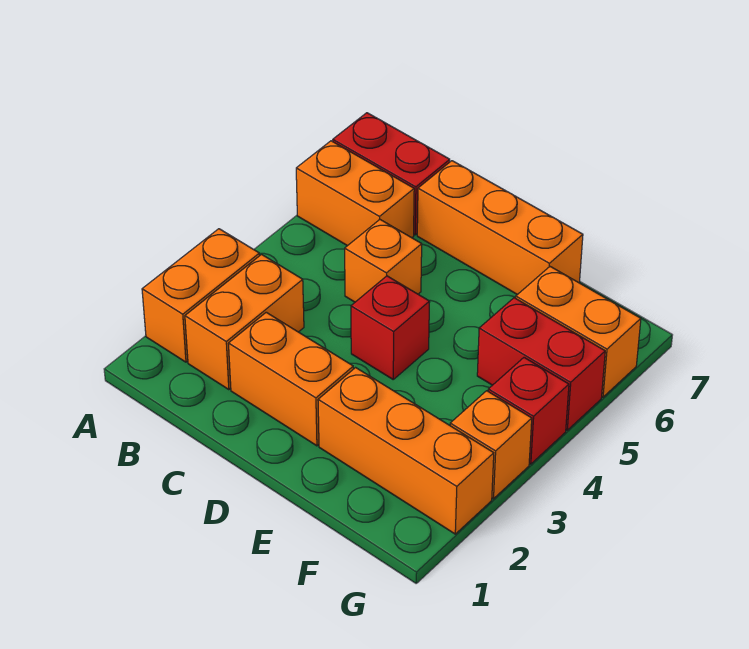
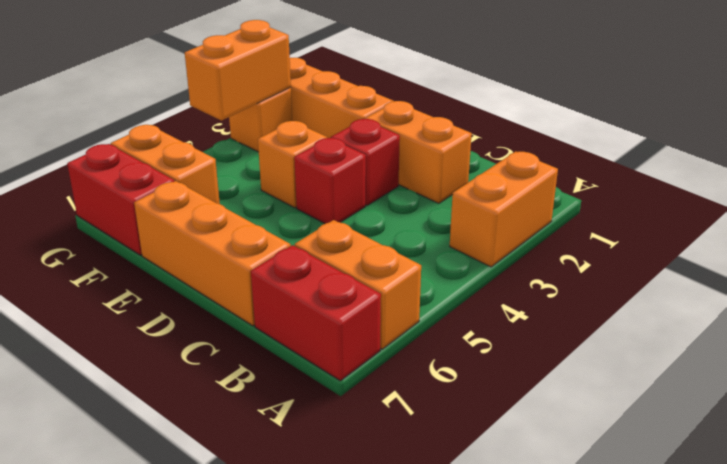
orange 1x2 brick [185,255,304,390] -> orange 1x2 brick moved to [185,20,291,121]
orange 1x1 brick [345,220,422,302] -> orange 1x1 brick moved to [258,121,327,208]
red 1x2 brick [477,298,605,430] -> red 1x2 brick moved to [67,144,174,255]
red 1x1 brick [488,358,569,464] -> red 1x1 brick moved to [331,119,400,206]

